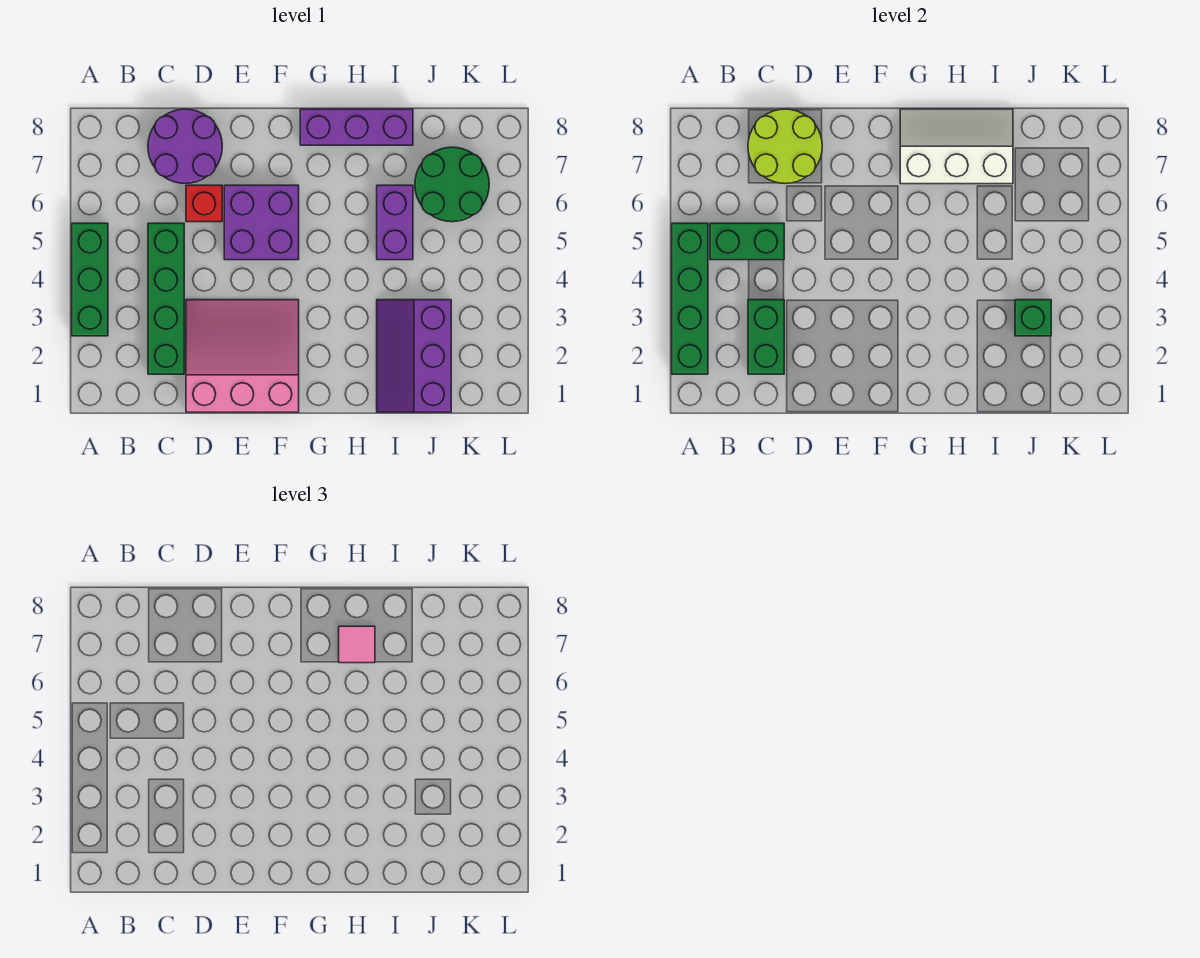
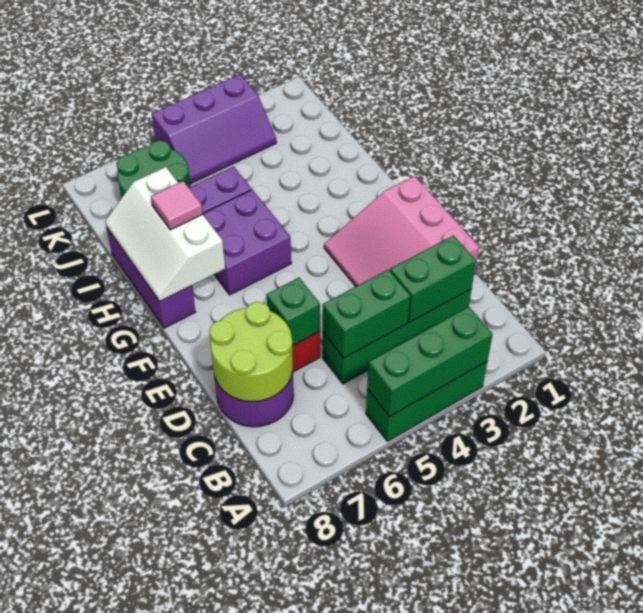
green 1x4 brick [672,223,708,374] -> green 1x3 brick [367,307,493,417]
green 1x2 brick [710,223,784,260] -> green 1x2 brick turned to [323,270,411,358]
purple 2x2 brick [224,185,299,260] -> purple 2x2 brick moved to [203,190,291,295]
purple 2x3 slope [377,300,451,412] -> purple 2x3 slope moved to [151,74,276,184]
green 1x1 brick [1015,300,1051,336] -> green 1x1 brick moved to [266,278,320,345]

